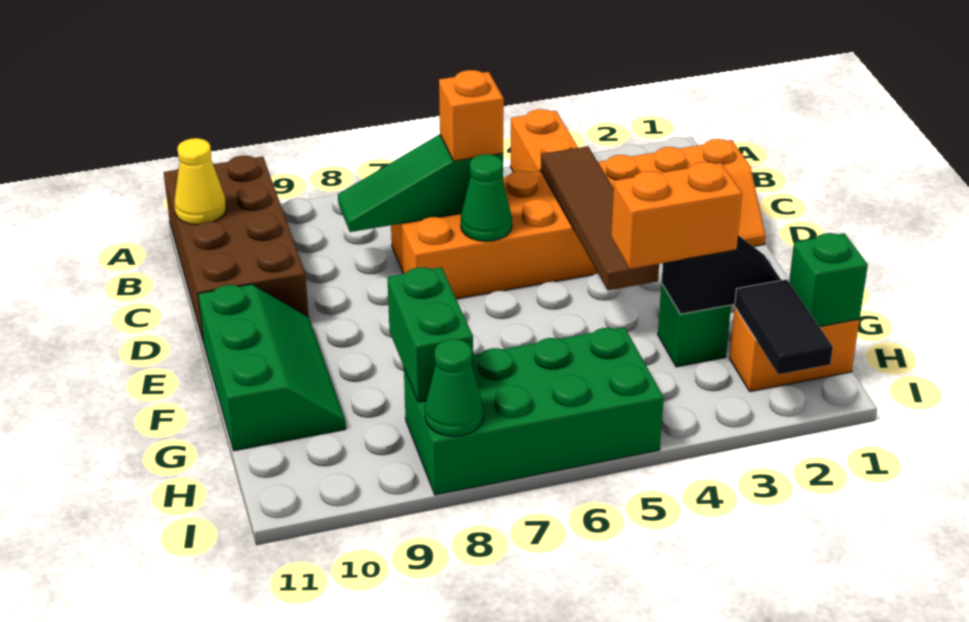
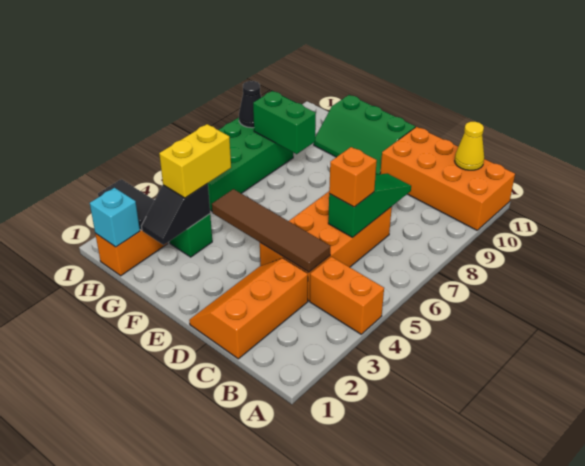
brown 2x4 brick [164,156,309,343] -> orange 2x4 brick [380,127,515,230]
green 1x1 cone [461,154,512,241] -> none
orange 1x2 brick [611,162,742,269] -> yellow 1x2 brick [159,124,231,198]
green 1x1 brick [789,233,868,327] -> cyan 1x1 brick [90,188,140,247]
green 1x1 cone [425,339,483,436] -> black 1x1 cone [239,81,261,128]

